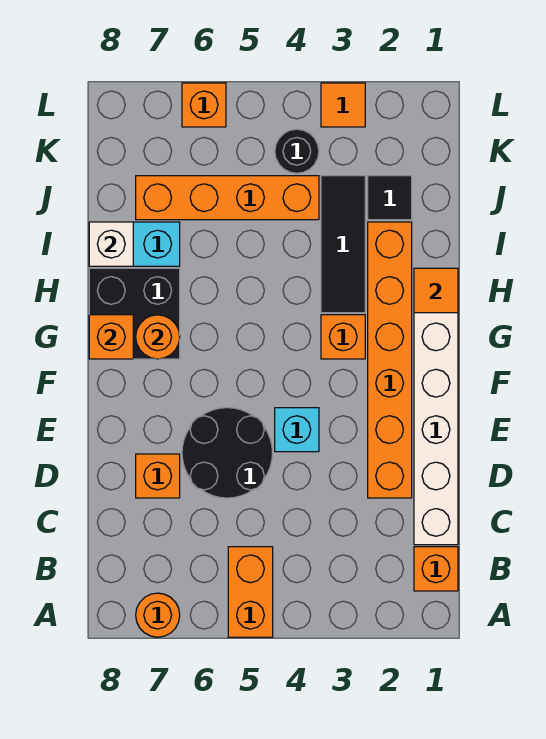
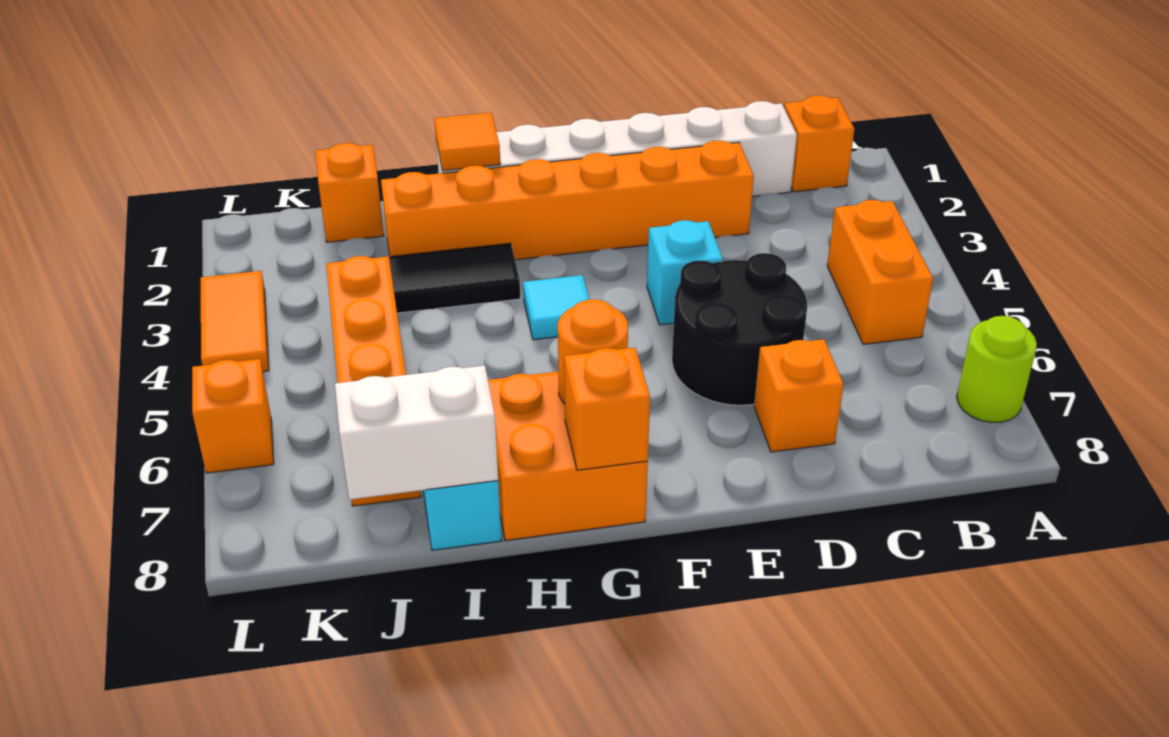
orange 1x2 brick [228,547,273,637] -> orange 1x2 brick turned to [827,200,933,344]
orange 1x1 round brick [136,593,180,637] -> lime 1x1 round brick [957,316,1037,422]
orange 1x1 brick [321,315,365,359] -> orange 1x1 brick moved to [315,143,384,242]
none -> cyan 1x1 tile [523,275,589,340]
black 2x2 brick [89,268,180,359] -> orange 2x2 brick [488,372,648,541]
white 1x1 brick [89,222,133,266] -> white 1x2 brick [335,365,498,500]
black 1x1 tile [368,176,412,220] -> none
black 1x1 round brick [275,129,319,173] -> none
orange 1x1 tile [321,83,365,127] -> orange 1x2 tile [201,271,269,372]

